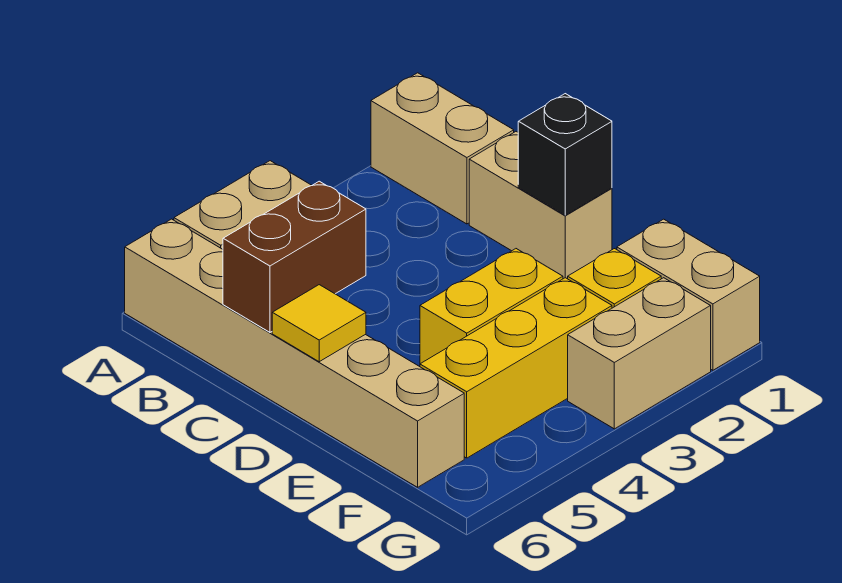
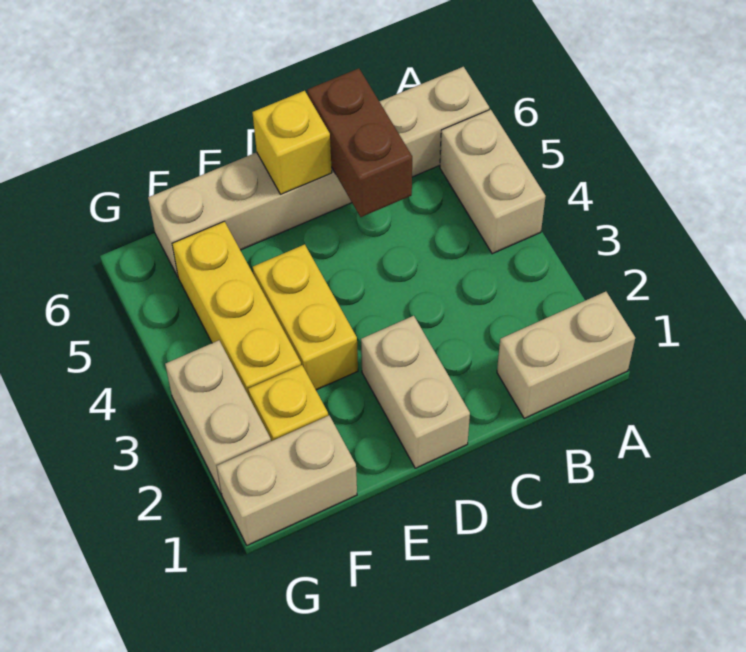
tan 1x2 brick [469,132,612,279] -> tan 1x2 brick turned to [361,316,470,468]
black 1x1 brick [518,94,612,215] -> none
yellow 1x1 tile [272,285,366,362] -> yellow 1x1 brick [252,91,332,194]

